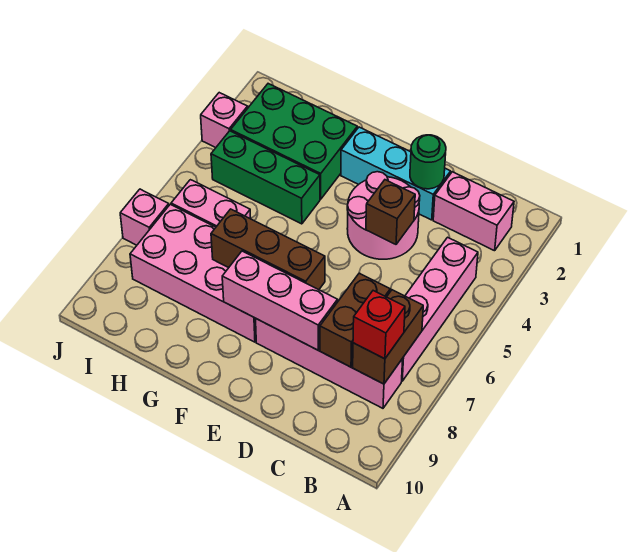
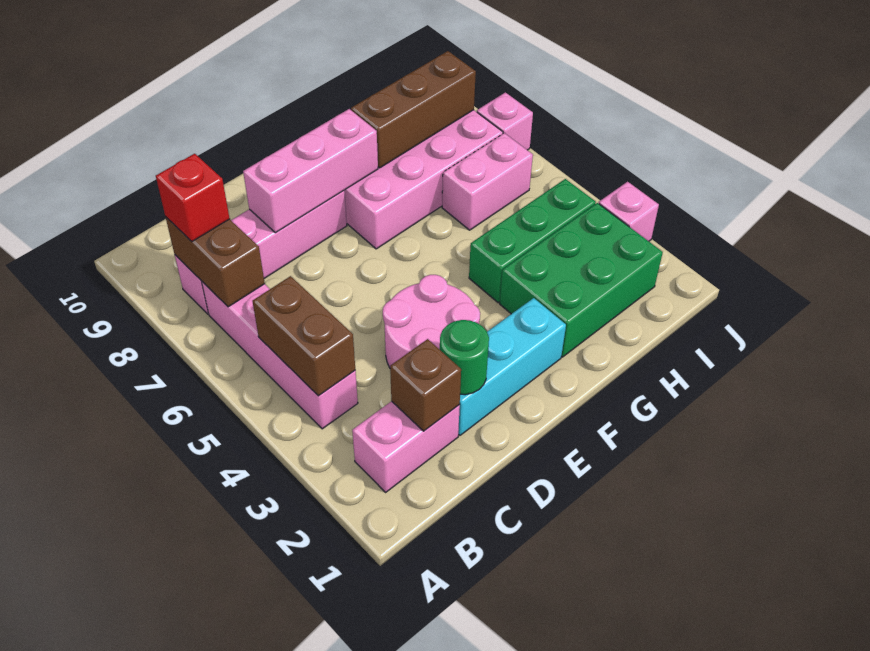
brown 1x2 brick [320,273,390,367] -> brown 1x2 brick moved to [252,276,355,396]
brown 1x1 brick [366,180,415,244] -> brown 1x1 brick moved to [390,339,461,431]
brown 1x3 brick [211,209,325,290] -> brown 1x3 brick moved to [351,51,476,168]

